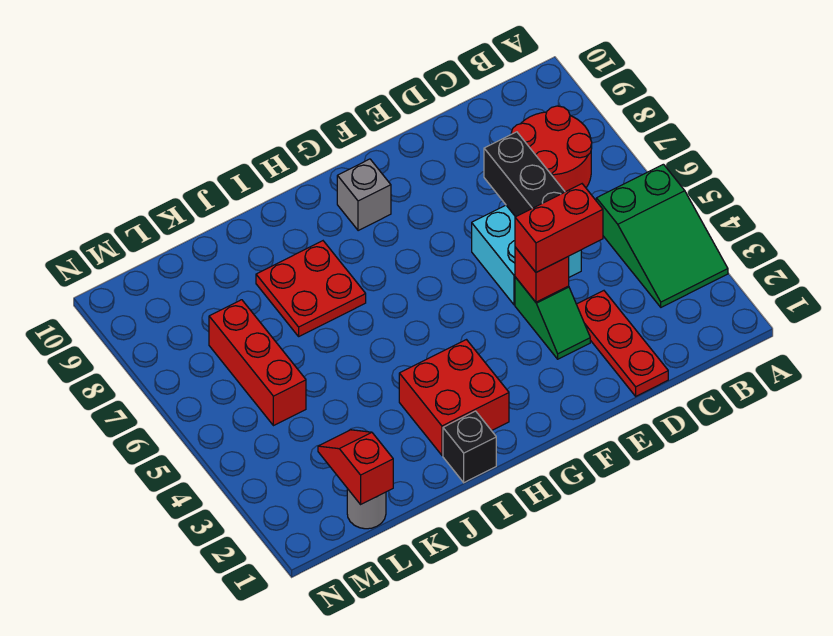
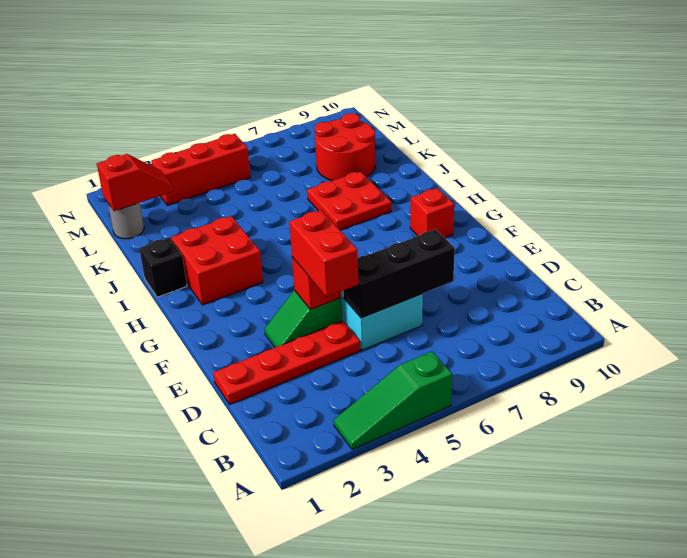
green 2x3 slope [596,164,728,307] -> green 1x3 slope [334,352,452,449]
red 2x2 round brick [511,106,592,192] -> red 2x2 round brick moved to [315,113,375,181]
red 1x3 plate [576,291,668,396] -> red 1x4 plate [213,321,360,404]
grey 1x1 brick [337,159,391,231] -> red 1x1 brick [410,188,454,238]
red 1x3 brick [209,300,306,426] -> red 1x3 brick moved to [151,134,250,205]

